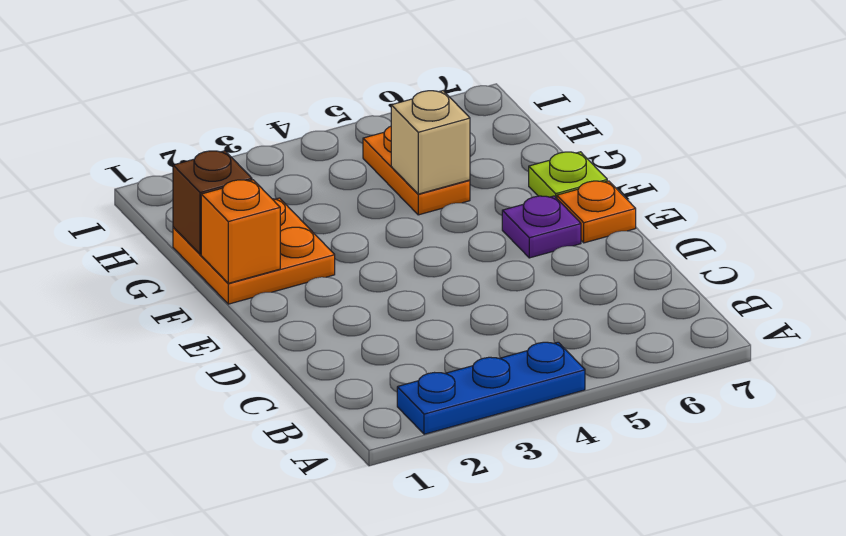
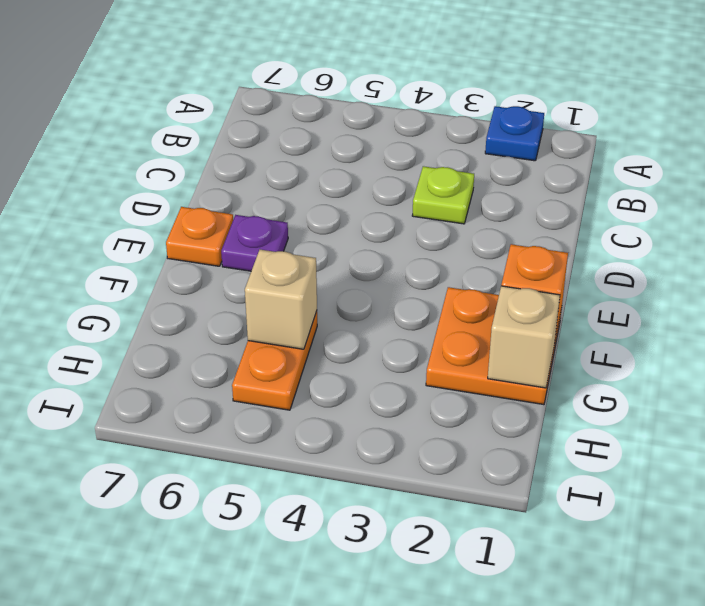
blue 1x3 plate [397,342,585,434] -> blue 1x1 plate [485,106,544,161]
lime 1x1 plate [529,152,607,198] -> lime 1x1 plate moved to [412,166,474,224]
brown 1x1 brick [173,151,252,254] -> tan 1x1 brick [488,286,560,388]

